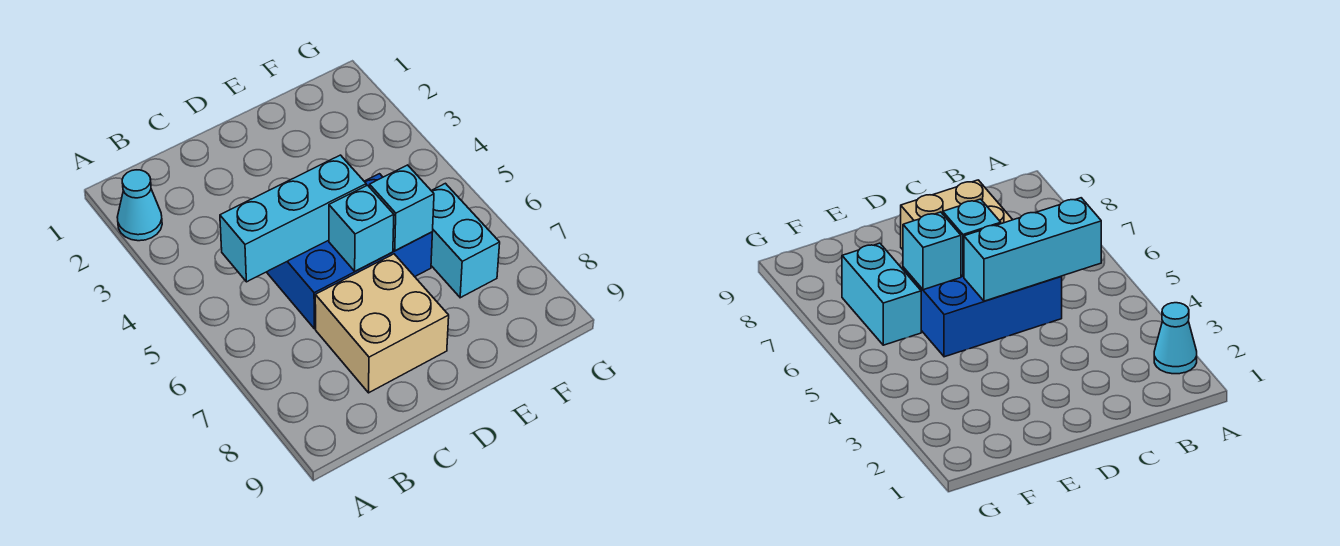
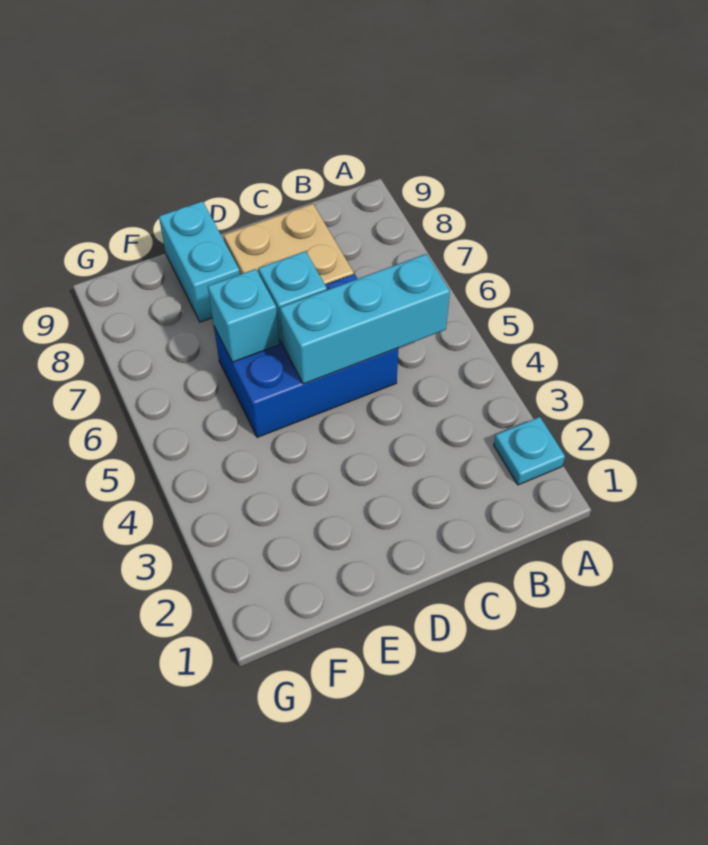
cyan 1x1 cone [117,170,162,241] -> cyan 1x1 plate [494,417,565,485]
cyan 1x2 brick [431,183,500,298] -> cyan 1x2 brick moved to [159,201,240,322]

